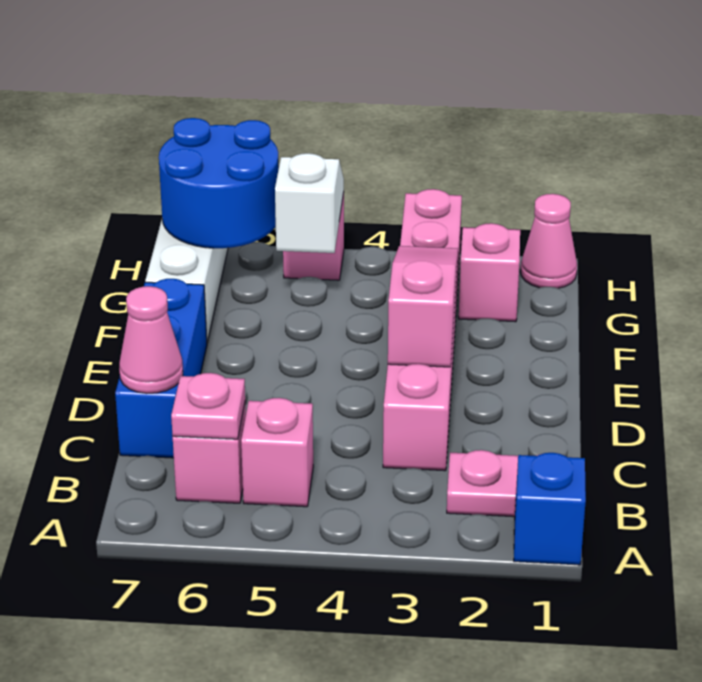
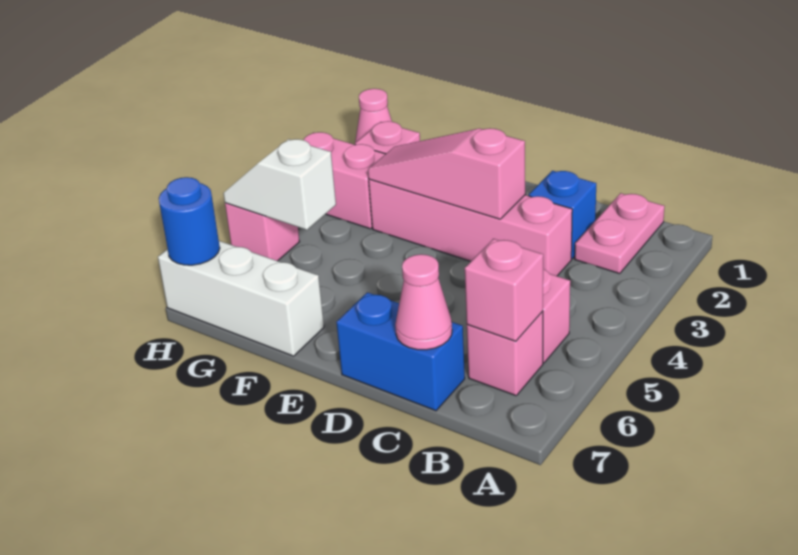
blue 1x1 brick [514,453,586,565] -> blue 1x1 brick moved to [529,171,596,259]
pink 1x1 plate [171,373,245,439] -> pink 1x1 brick [465,239,543,341]
blue 1x3 brick [115,279,207,458] -> blue 1x2 brick [336,292,465,411]
blue 2x2 round brick [159,118,279,248] -> blue 1x1 round brick [159,177,220,265]

